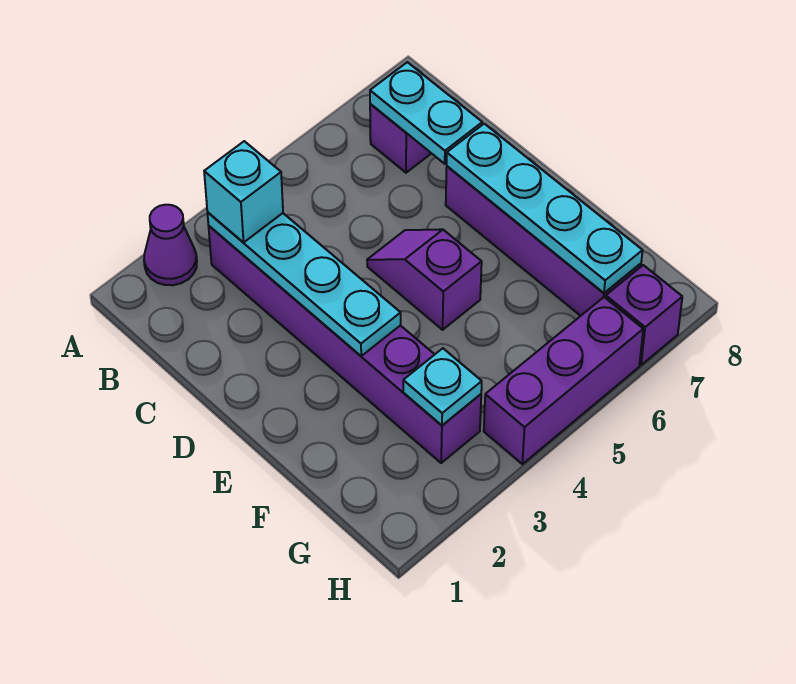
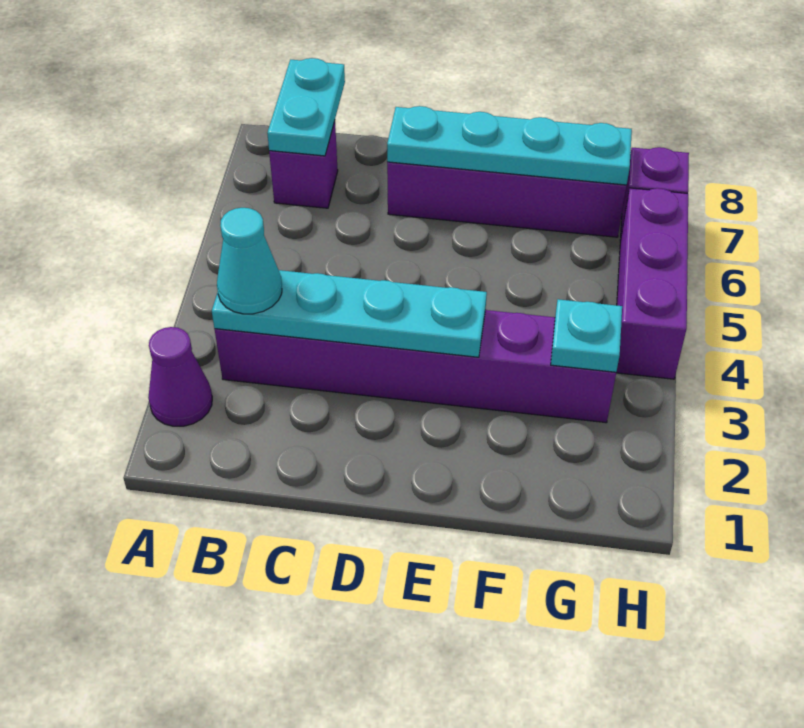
cyan 1x1 brick [204,141,283,243] -> cyan 1x1 cone [217,208,282,314]
cyan 1x2 plate [370,62,482,164] -> cyan 1x2 plate turned to [267,58,345,156]
purple 1x2 slope [367,229,482,330] -> none

